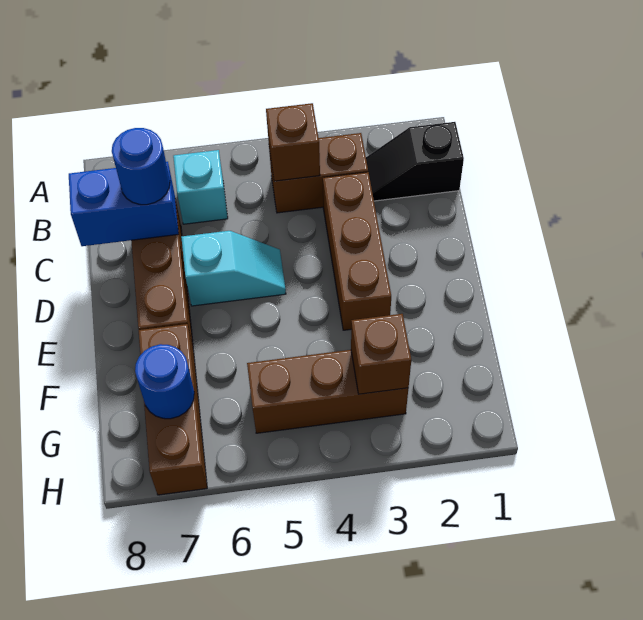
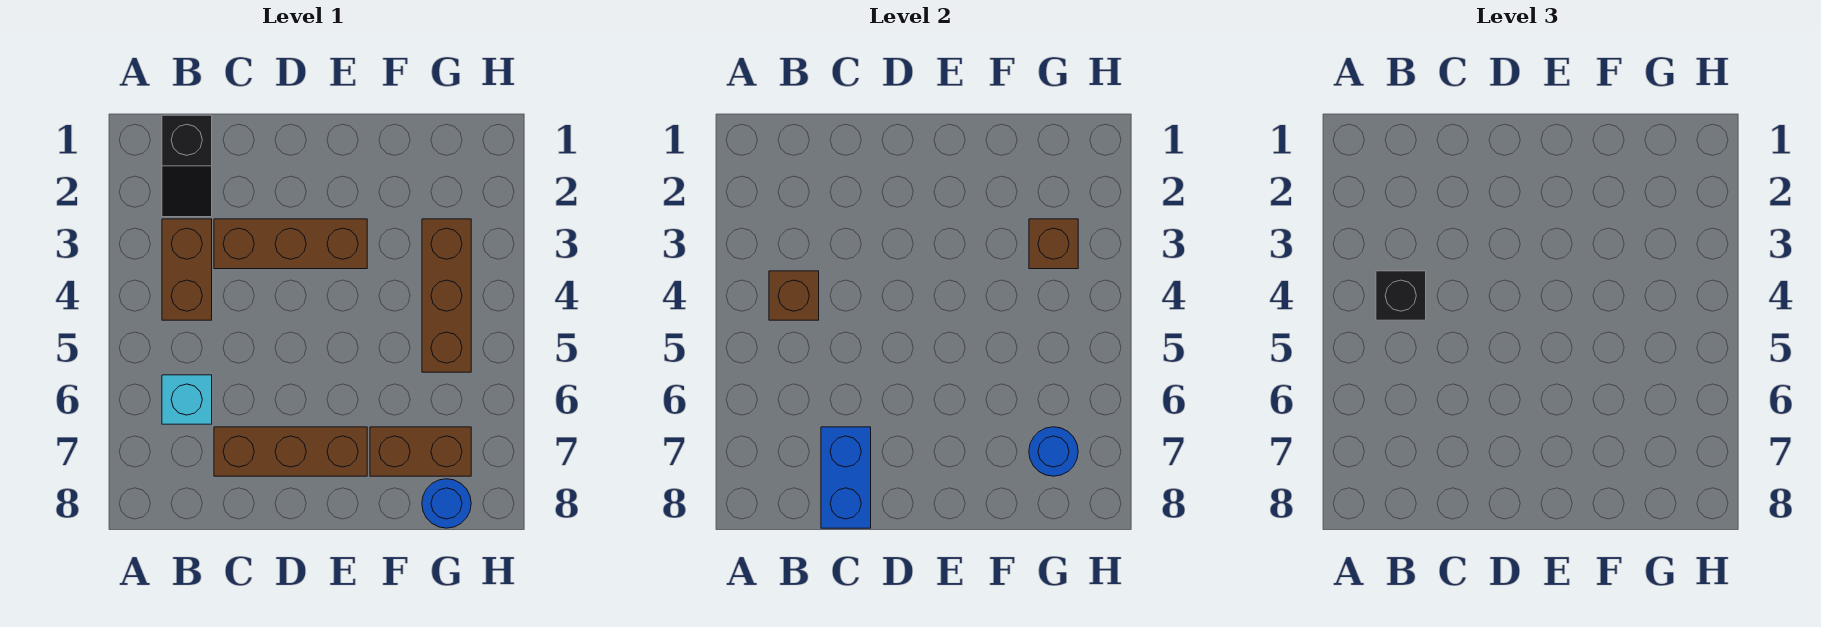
none -> black 1x1 brick [1376,271,1426,320]
blue 1x1 round brick [112,128,170,205] -> blue 1x1 round brick moved to [422,479,471,528]
cyan 1x2 slope [181,231,286,306] -> none
brown 1x3 brick [139,324,207,495] -> brown 1x2 brick [370,427,471,476]

